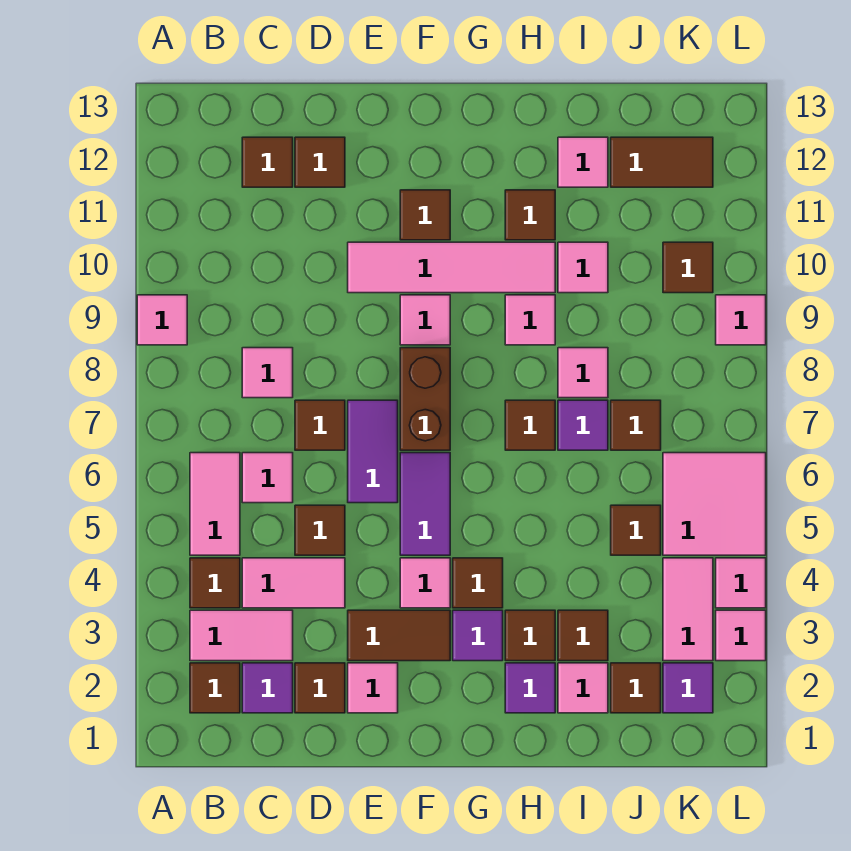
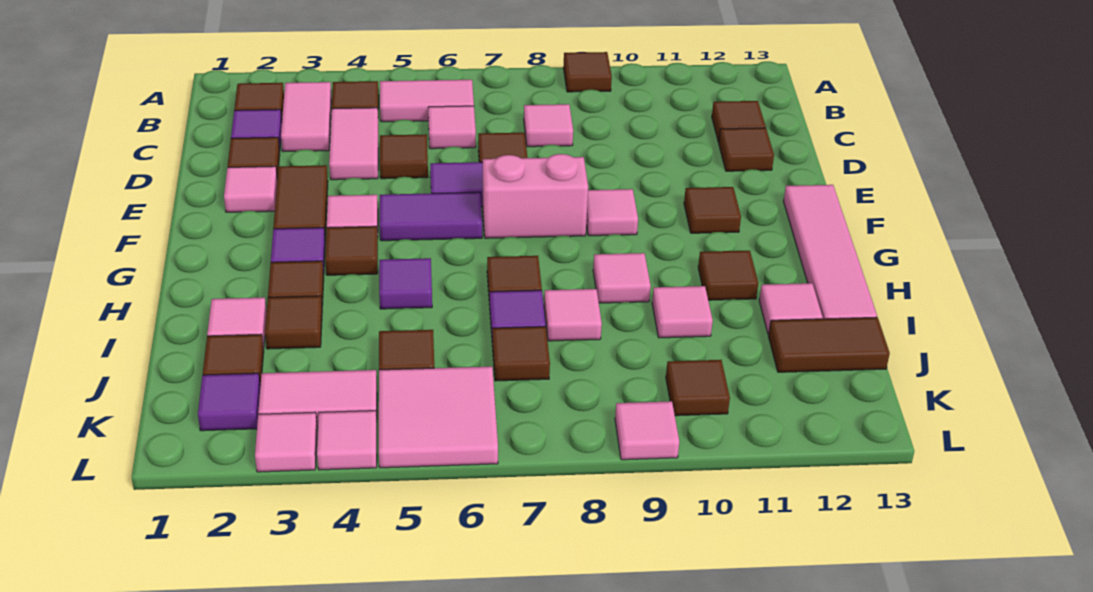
pink 1x1 tile [137,295,187,345] -> brown 1x1 tile [563,52,612,92]
pink 1x4 tile [348,242,555,293] -> pink 1x4 tile moved to [783,185,877,319]
brown 1x2 brick [400,348,450,450] -> pink 1x2 brick [483,154,588,238]
purple 1x1 tile [505,663,555,713] -> purple 1x1 tile moved to [379,258,432,309]
brown 1x2 tile [611,137,713,187] -> brown 1x2 tile turned to [769,317,890,372]

